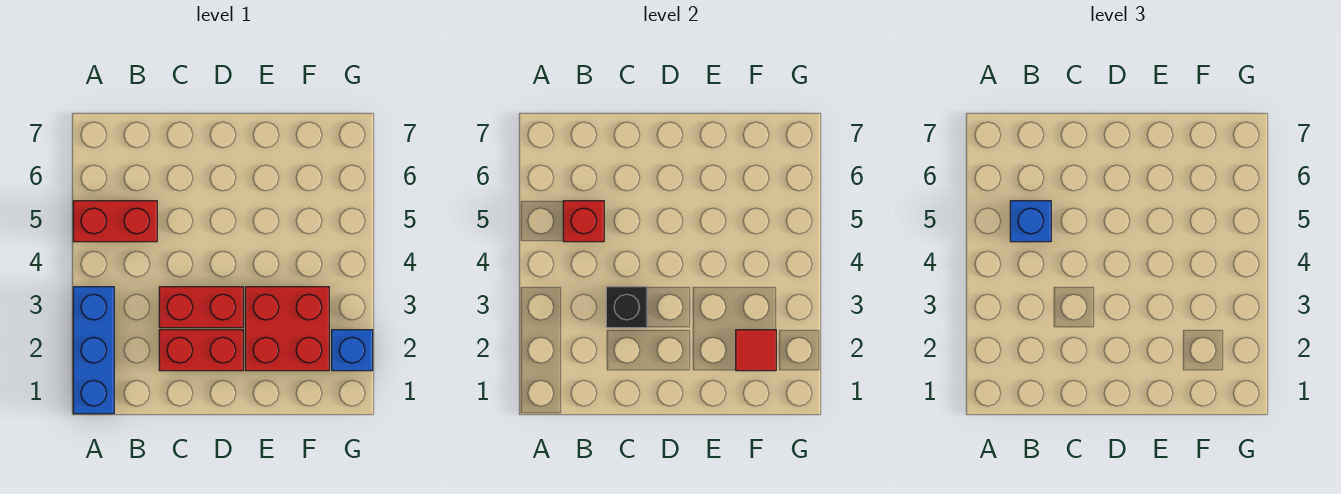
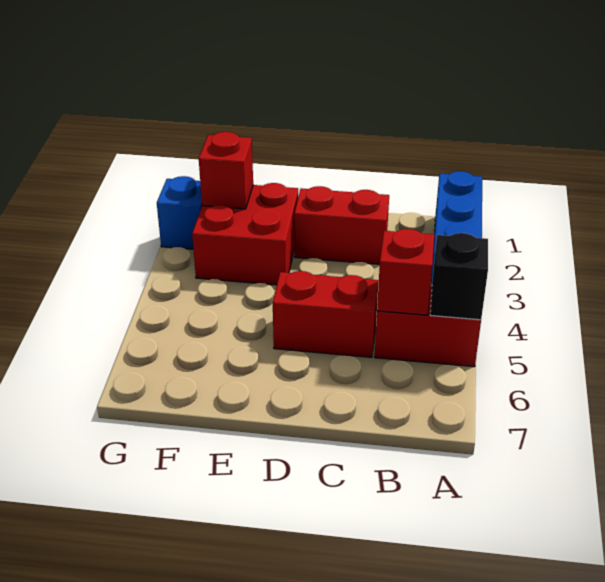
blue 1x1 brick [1010,201,1051,242] -> none
red 1x2 brick [159,287,243,328] -> red 1x2 brick moved to [273,271,379,357]
black 1x1 brick [606,287,647,328] -> black 1x1 brick moved to [430,233,488,320]
red 1x1 tile [736,330,776,371] -> red 1x1 brick [199,132,253,209]

